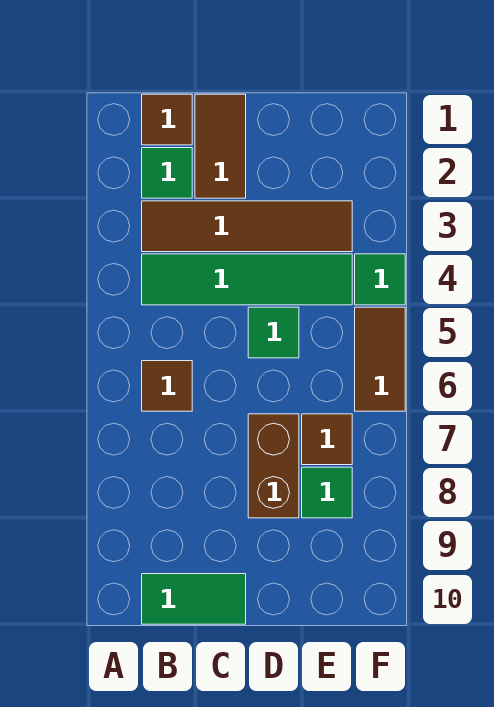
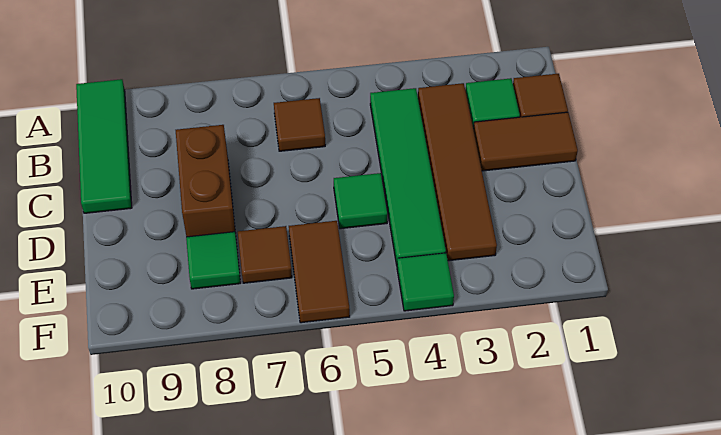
green 1x2 tile [142,574,246,624] -> green 1x3 tile [76,79,132,213]
brown 1x2 brick [248,414,299,518] -> brown 1x2 brick turned to [176,125,236,237]
brown 1x2 tile [355,307,405,411] -> brown 1x2 tile turned to [289,221,350,323]

